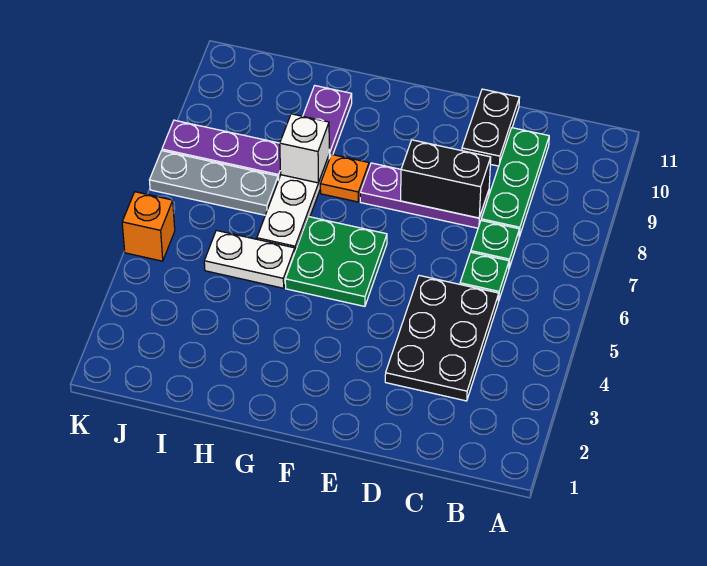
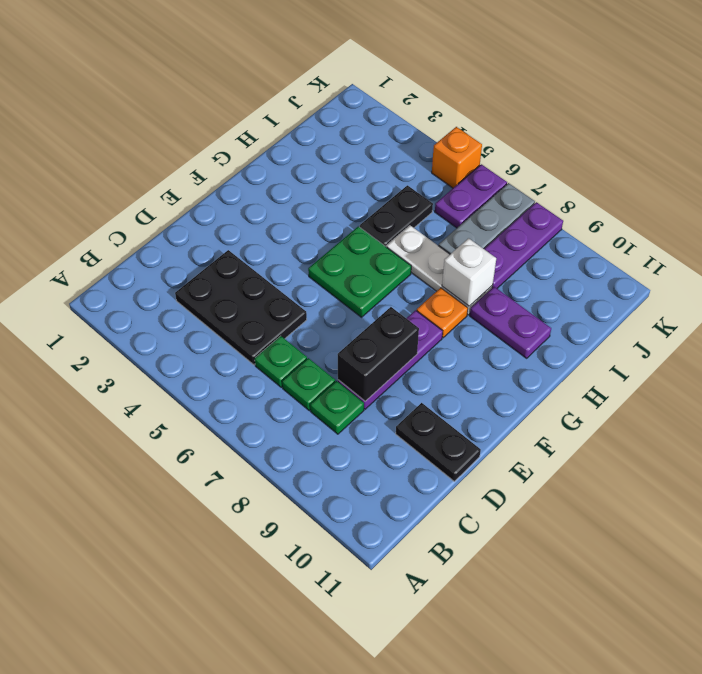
green 1x3 plate [481,128,549,237] -> green 1x1 plate [310,381,364,434]
white 1x2 plate [204,230,295,288] -> black 1x2 plate [360,185,433,247]
none -> purple 1x2 plate [435,164,507,228]

